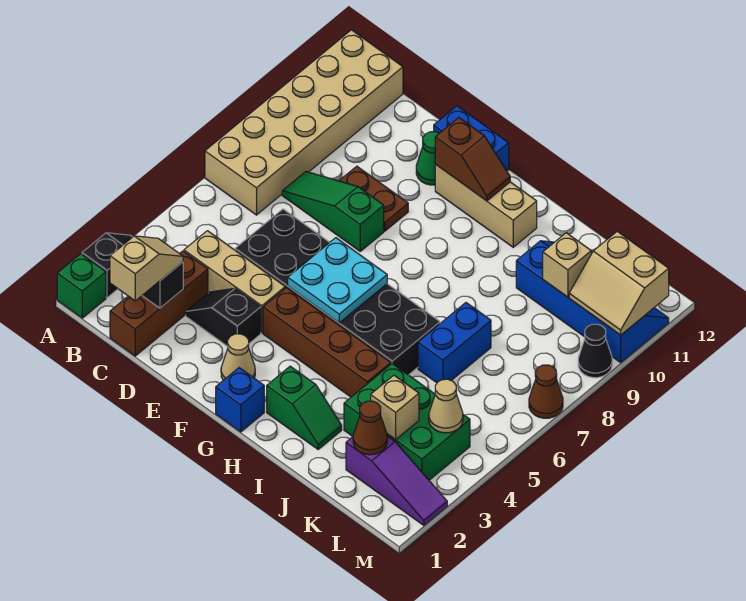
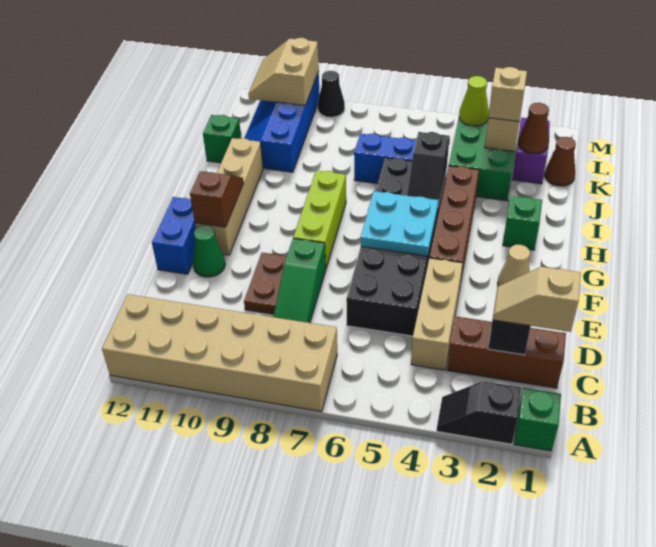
black 1x2 slope [186,288,261,347] -> black 1x2 slope moved to [407,132,450,206]
none -> lime 1x3 brick [293,171,346,268]
tan 1x3 brick [435,165,537,247] -> tan 1x4 brick [195,138,263,255]
blue 1x1 brick [216,368,264,432] -> none
none -> green 1x1 brick [203,115,241,163]
tan 1x1 brick [543,233,591,297] -> tan 1x1 brick moved to [488,67,527,122]
tan 1x1 cone [429,379,463,433] -> lime 1x1 cone [459,76,489,126]
tan 2x2 slope [569,231,669,335] -> tan 2x2 slope turned to [248,38,319,106]
brown 1x1 cone [529,365,563,418] -> brown 1x1 cone moved to [545,137,576,186]

